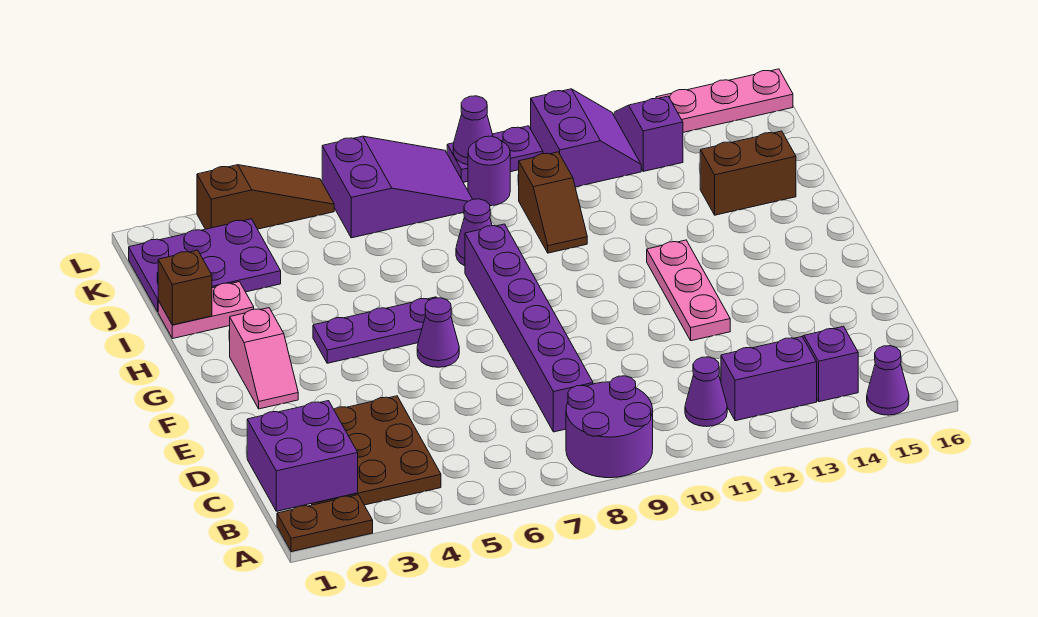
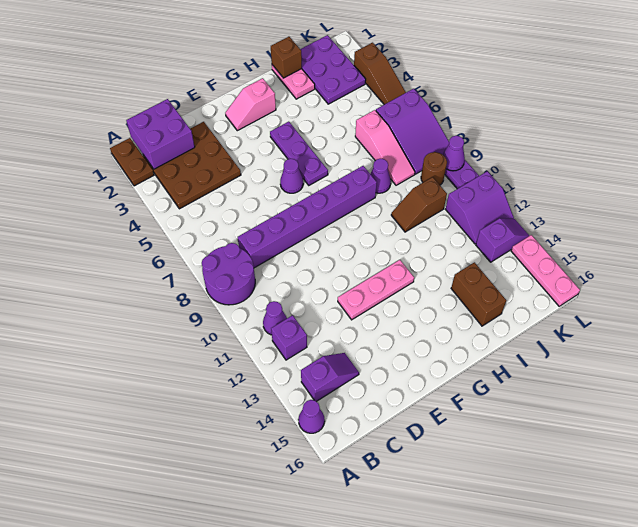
purple 1x2 brick [721,337,817,421] -> purple 1x1 brick [271,315,307,360]
none -> pink 1x3 slope [355,110,415,185]
purple 1x1 round brick [468,136,510,206] -> brown 1x1 round brick [421,152,447,185]

